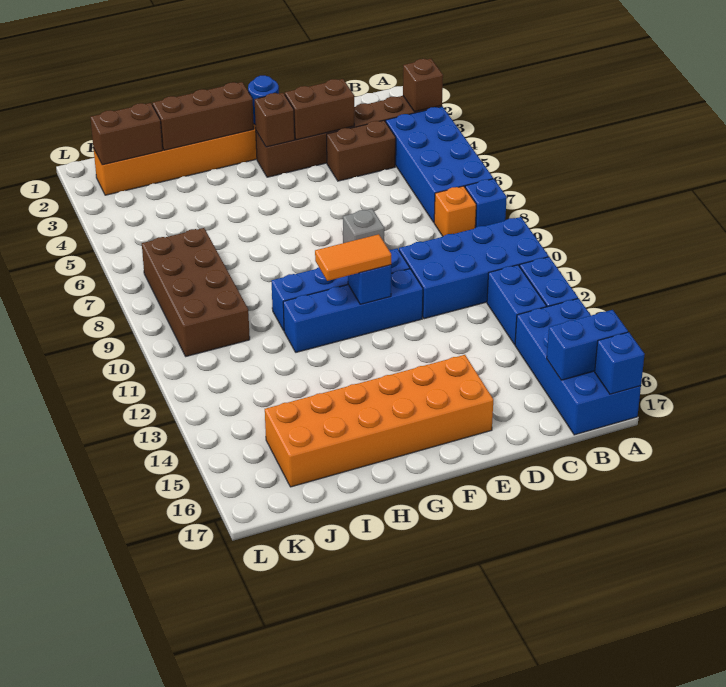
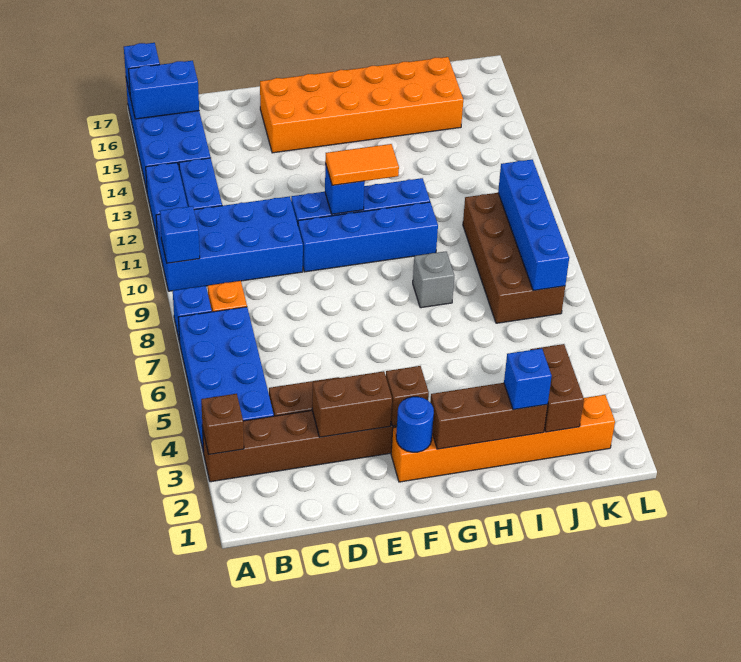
none -> blue 1x1 brick [160,206,200,263]
grey 1x1 brick [343,209,384,243] -> grey 1x1 brick moved to [413,251,454,308]
none -> blue 1x1 brick [504,348,552,410]
brown 1x2 brick [90,103,163,165] -> brown 1x2 brick turned to [530,344,584,432]
none -> blue 1x4 brick [498,160,569,291]

